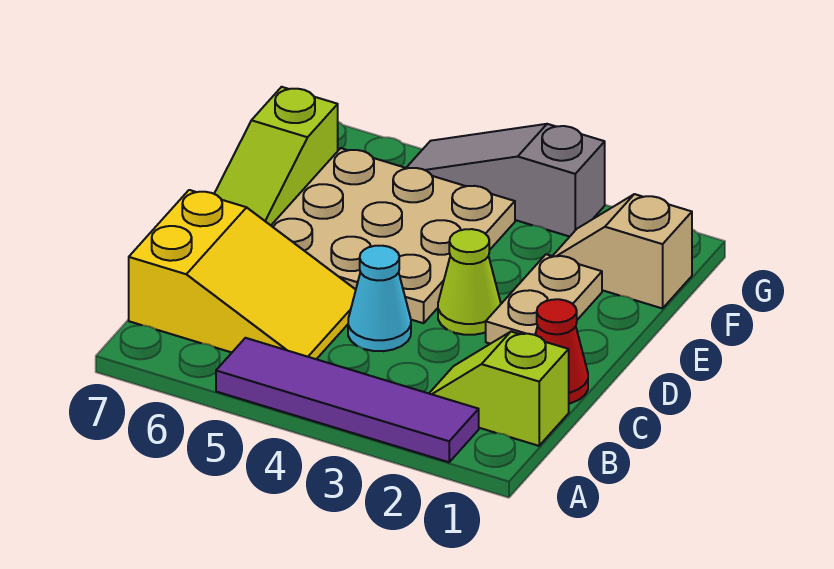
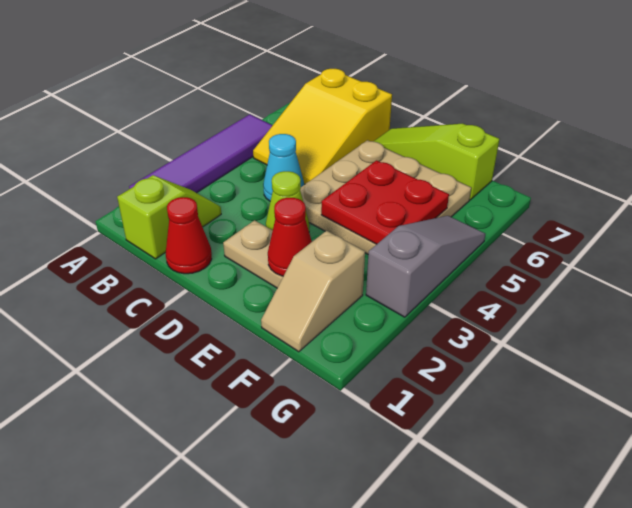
none -> red 1x1 cone [268,198,312,276]
none -> red 2x2 plate [321,160,449,244]
tan 1x2 slope [553,194,692,308] -> tan 1x2 slope turned to [261,231,365,352]

